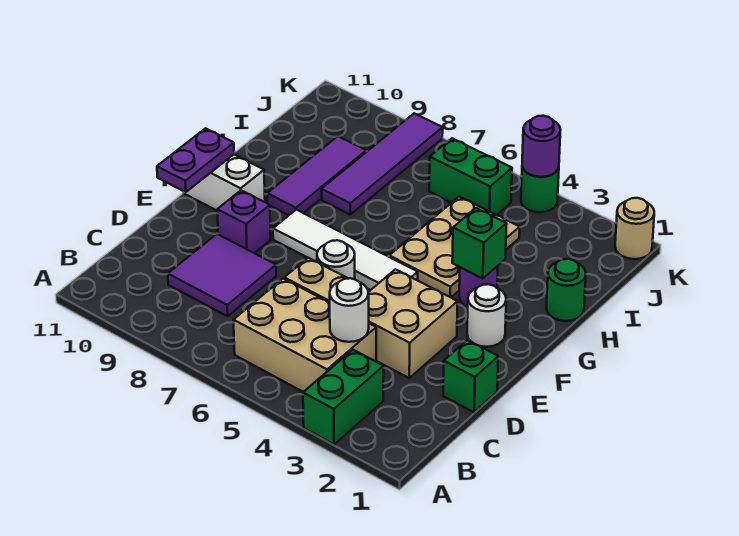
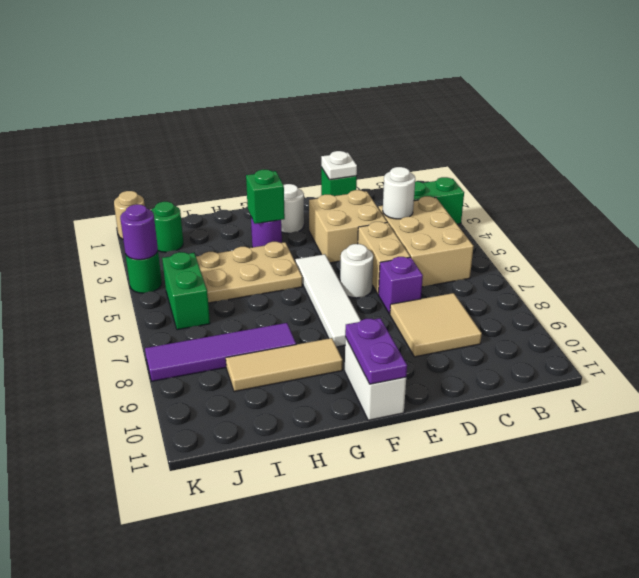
purple 2x2 tile [168,234,276,316] -> tan 2x2 tile [390,293,482,357]
none -> white 1x1 plate [321,151,357,180]
purple 1x1 brick [217,190,271,253] -> purple 1x1 brick moved to [378,257,423,314]
purple 1x2 plate [157,128,234,192] -> purple 1x2 plate turned to [345,318,407,384]
purple 1x3 tile [267,136,366,215] -> tan 1x3 tile [226,338,343,392]
green 1x1 round brick [546,259,586,321] -> green 1x1 round brick moved to [151,202,183,252]

